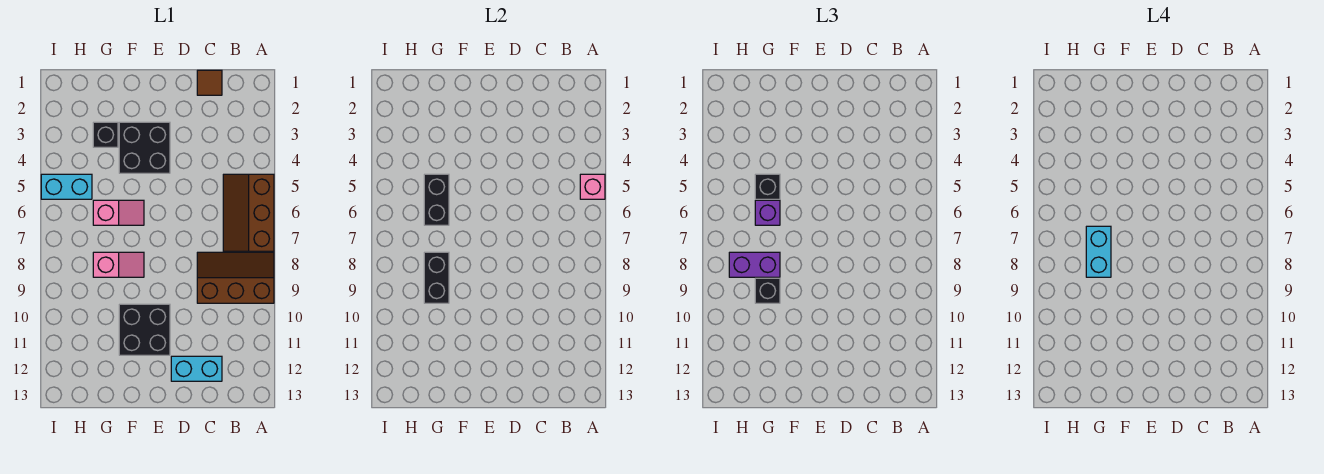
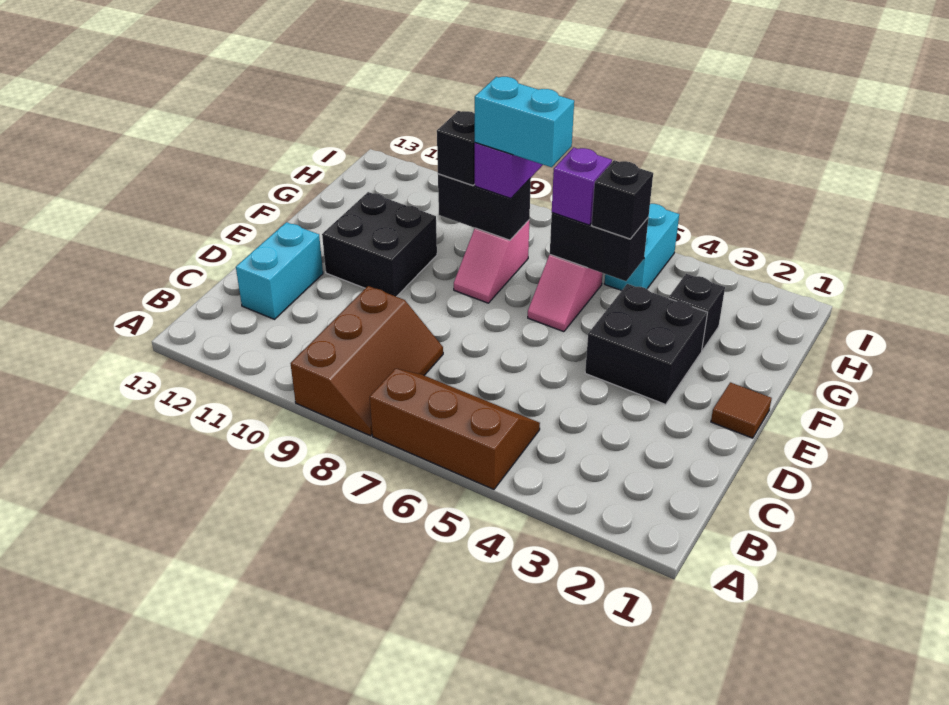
pink 1x1 brick [580,174,605,199] -> none
brown 1x1 tile [197,70,222,95] -> brown 1x1 tile moved to [711,382,772,438]

